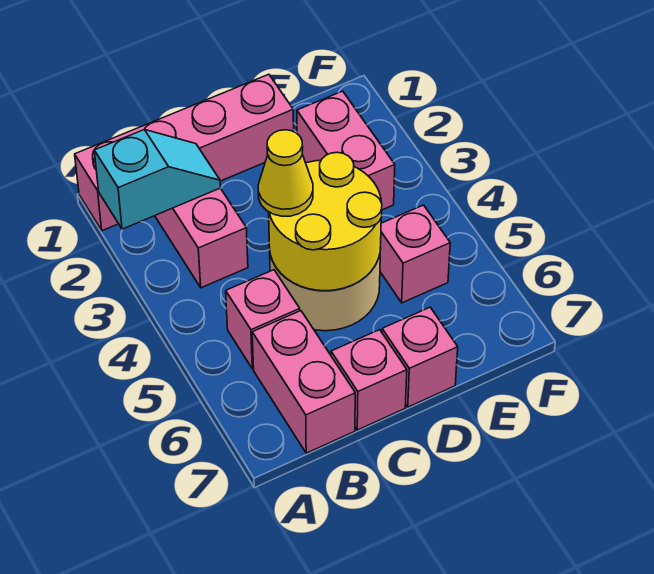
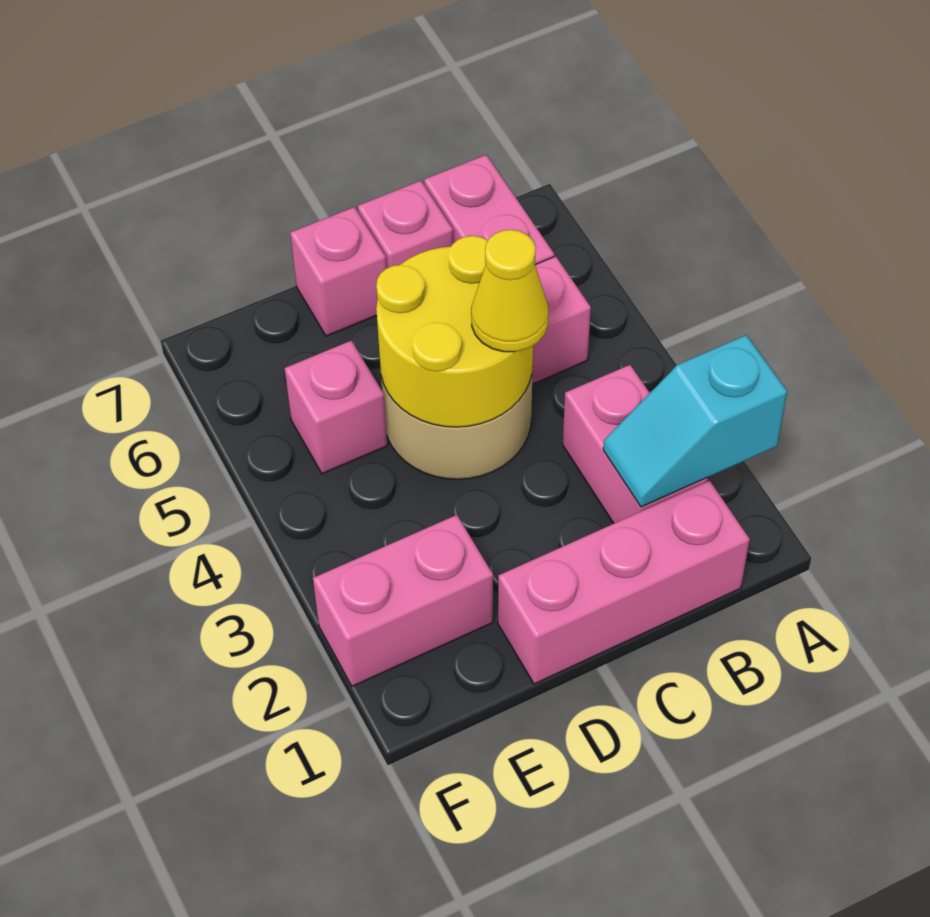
pink 1x4 brick [75,74,294,231] -> pink 1x3 brick [498,481,750,684]
pink 1x2 brick [297,91,395,210] -> pink 1x2 brick turned to [313,515,493,686]

